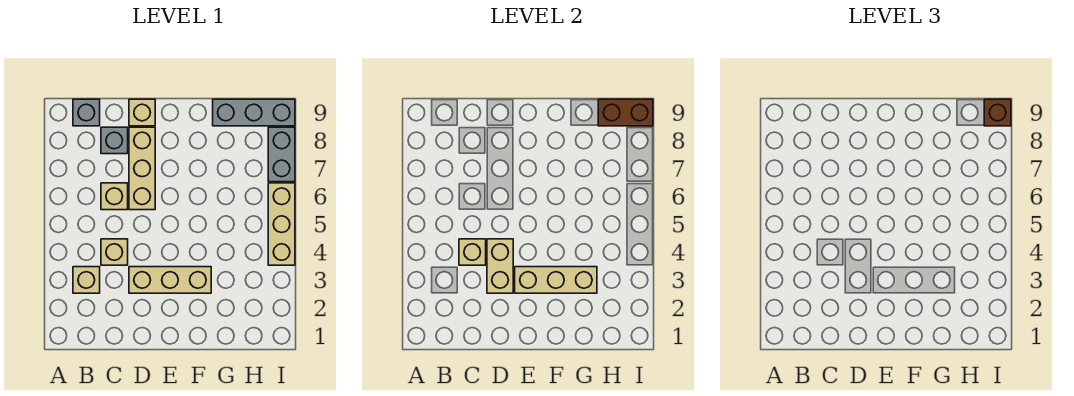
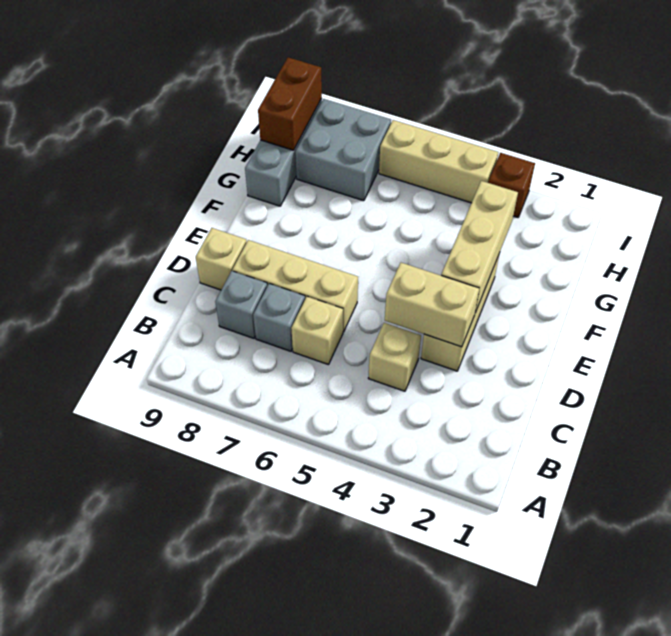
tan 1x1 brick [73,267,100,293] -> none
grey 1x1 brick [73,99,100,126] -> grey 1x1 brick moved to [253,284,305,351]
tan 1x1 brick [459,239,486,265] -> none
grey 1x2 brick [268,127,295,182] -> grey 2x2 brick [295,99,391,201]
brown 1x1 brick [984,99,1011,126] -> brown 1x1 brick moved to [488,153,535,217]

